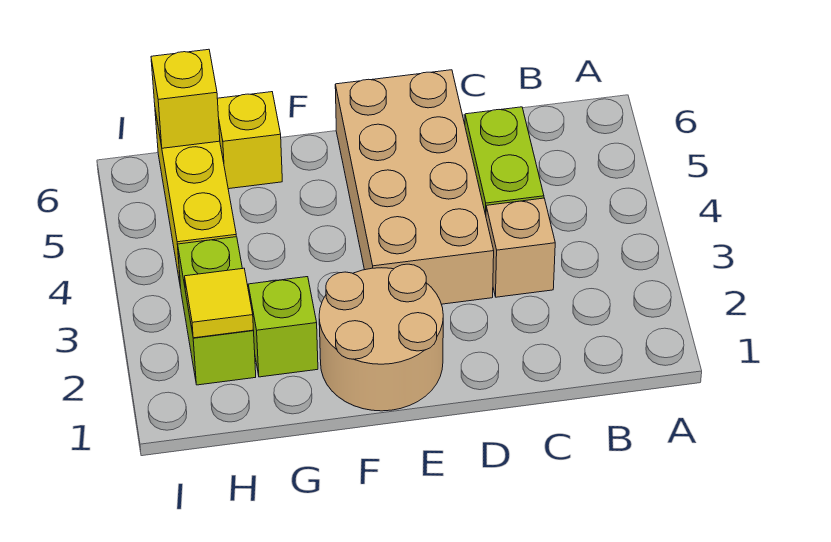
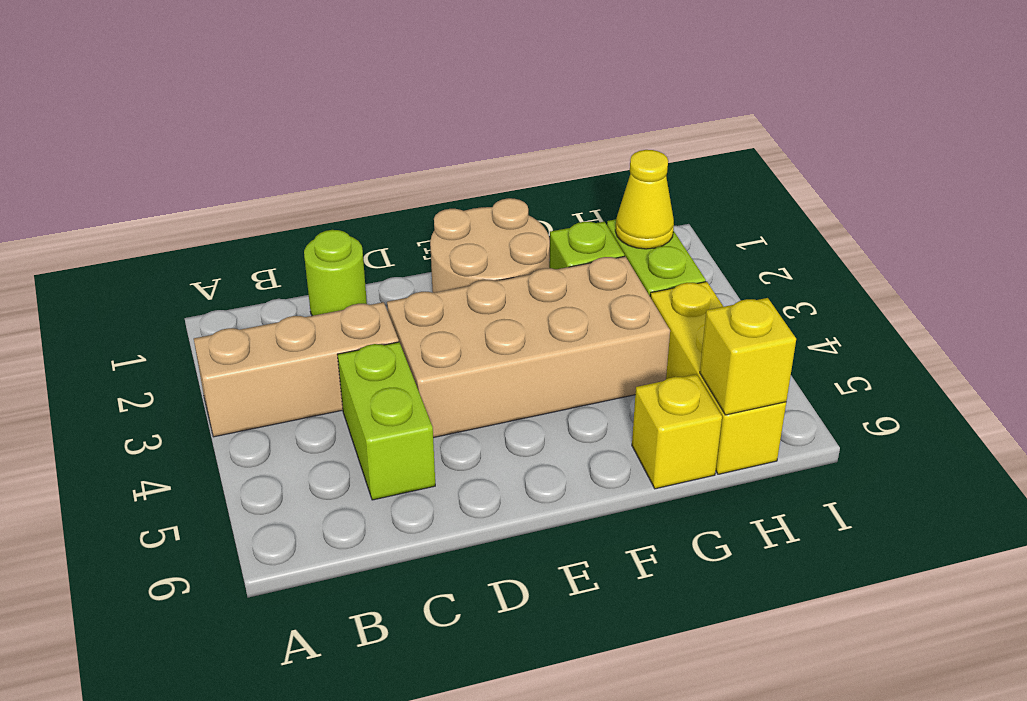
none -> lime 1x1 round brick [304,230,367,316]
tan 1x1 brick [486,198,555,297] -> tan 1x3 brick [194,302,399,437]
tan 2x4 brick [335,70,494,304] -> tan 2x4 brick turned to [387,256,670,438]
yellow 1x1 tile [185,268,253,338] -> yellow 1x1 cone [615,150,674,249]

